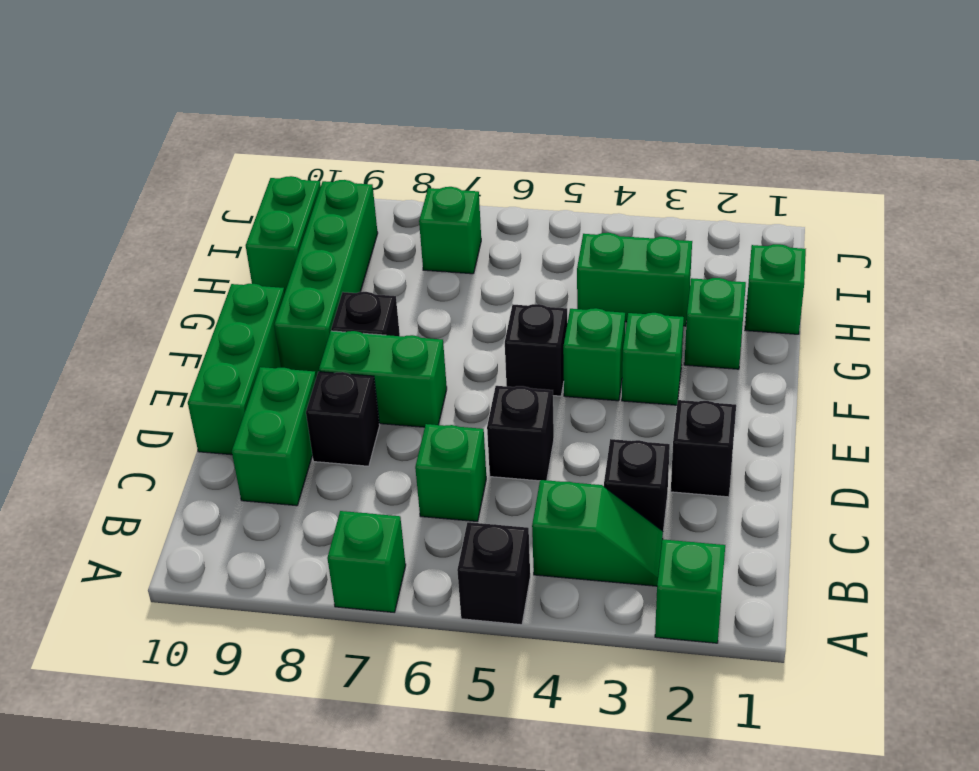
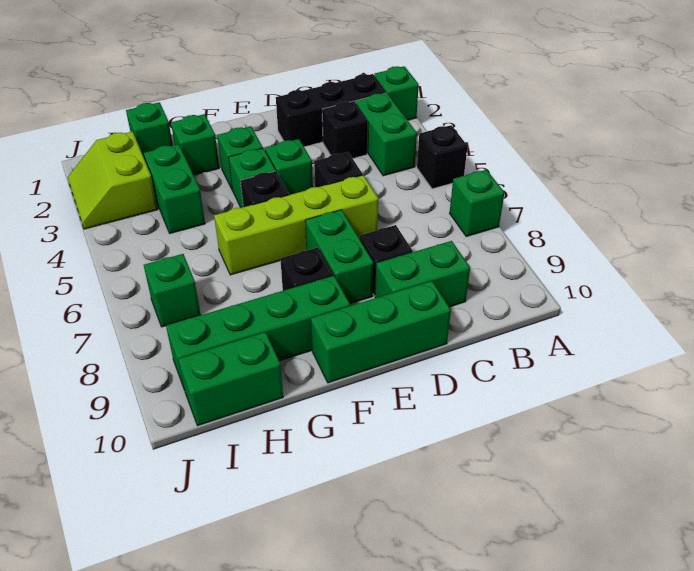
green 1x2 slope [532,480,663,586] -> green 1x2 brick [356,93,417,176]
green 1x1 brick [415,424,486,522] -> green 1x1 brick moved to [265,139,313,195]
black 1x1 brick [671,400,736,497] -> black 1x3 brick [276,74,386,147]
none -> lime 1x4 brick [214,175,378,275]
none -> lime 2x2 slope [68,131,158,229]

